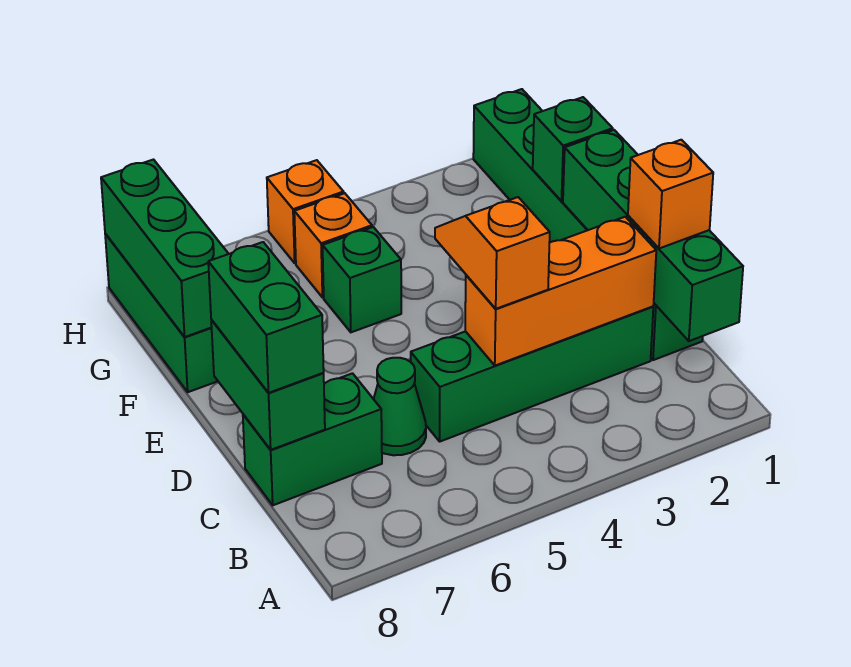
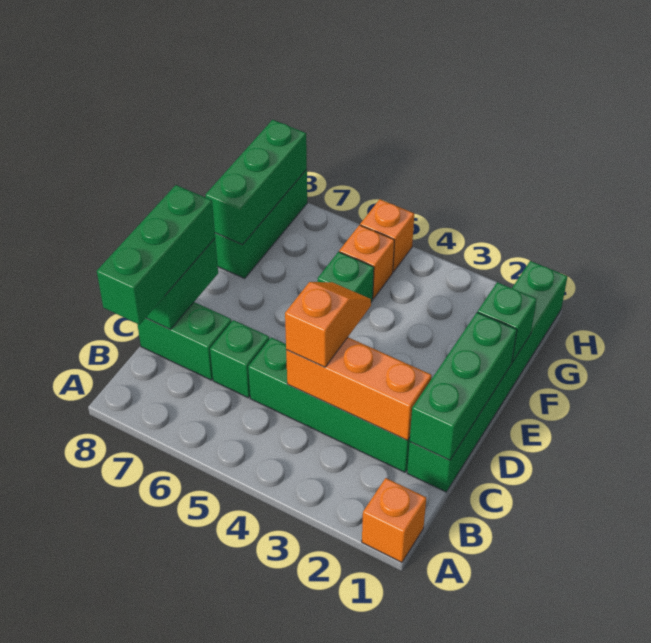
green 1x4 brick [563,130,743,341] -> green 1x3 brick [410,312,517,460]
orange 1x1 brick [628,140,713,248] -> orange 1x1 brick moved to [362,478,426,562]
green 1x1 cone [374,358,426,455] -> green 1x1 brick [210,320,269,398]
green 1x2 brick [208,242,324,393] -> green 1x3 brick [97,185,215,325]

